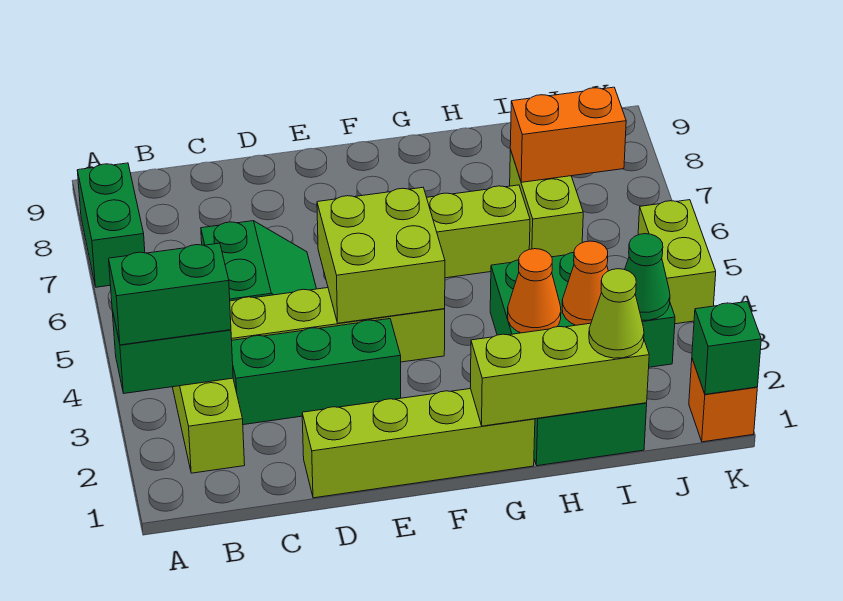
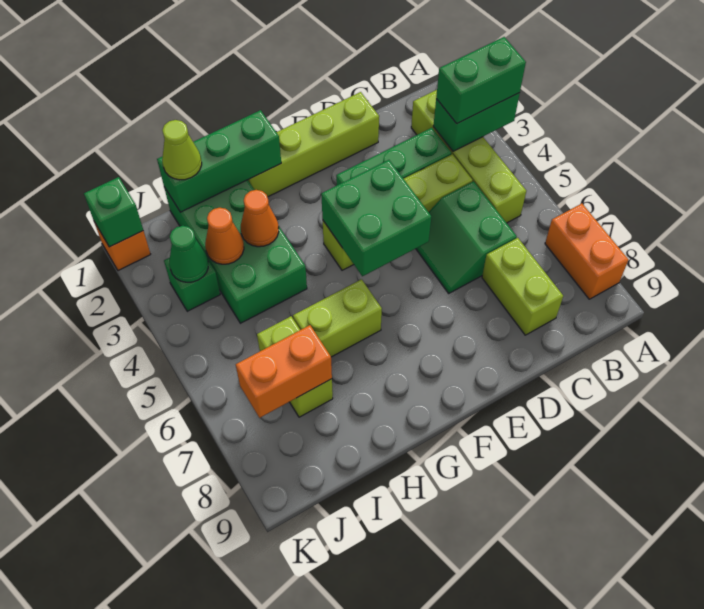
green 1x2 brick [77,163,145,287] -> orange 1x2 brick [545,204,629,299]
lime 2x2 brick [317,187,445,323] -> green 2x2 brick [321,160,431,276]
lime 1x3 brick [470,323,649,426] -> green 1x3 brick [157,110,281,212]
lime 1x2 brick [638,200,716,324] -> lime 1x2 brick moved to [482,238,563,335]

